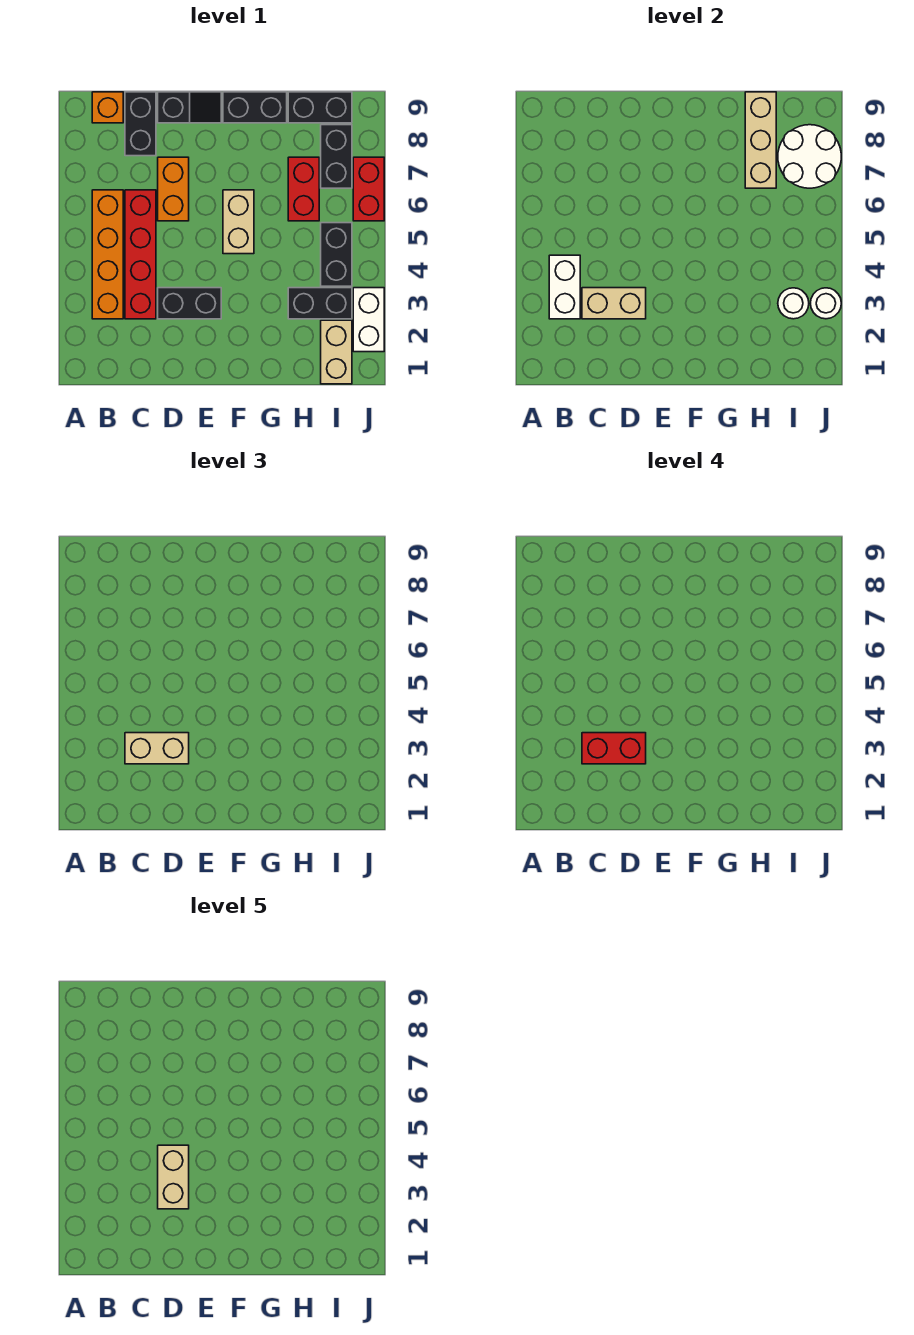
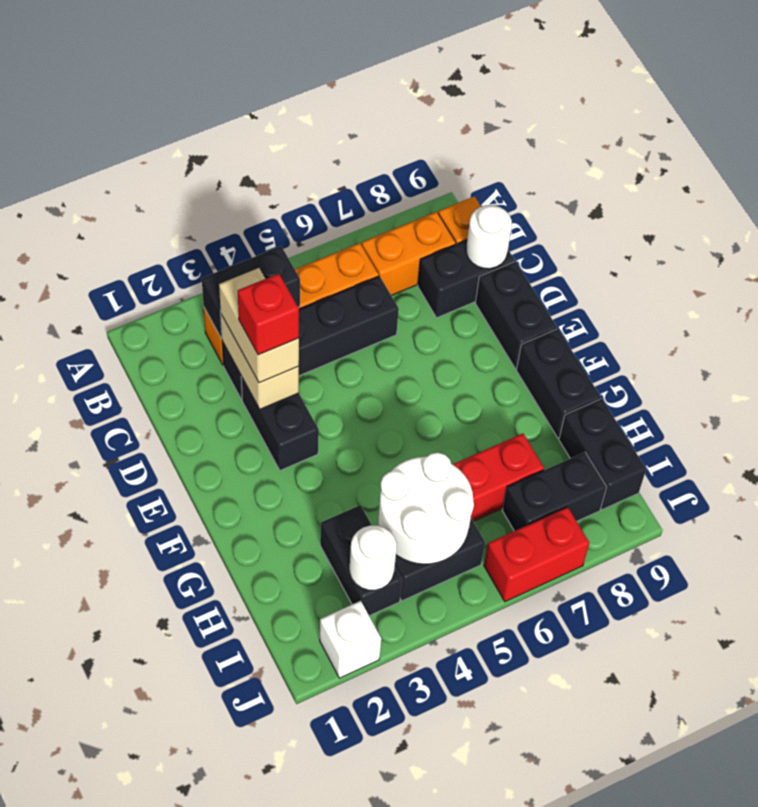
white 1x2 brick [549,255,580,319] -> black 1x2 brick [202,246,300,339]
red 1x4 brick [125,190,156,319] -> black 1x4 brick [222,276,399,400]
red 1x2 brick [582,733,646,764] -> red 1x1 brick [238,274,299,355]
tan 1x2 brick [158,1145,189,1209] -> none
orange 1x2 brick [158,157,189,221] -> orange 1x2 brick moved to [362,212,456,296]
black 1x2 slope [158,92,221,123] -> black 1x2 brick [475,262,557,369]
tan 1x2 brick [223,190,254,254] -> none
tan 1x3 brick [745,92,776,188] -> none
tan 1x2 brick [321,320,352,384] -> none
white 2x2 round brick [778,125,841,188] -> white 2x2 round brick moved to [378,453,474,564]
white 1x2 brick [353,288,384,352] -> white 1x1 brick [320,601,381,678]
white 1x1 round brick [810,288,841,319] -> white 1x1 round brick moved to [466,205,512,269]

